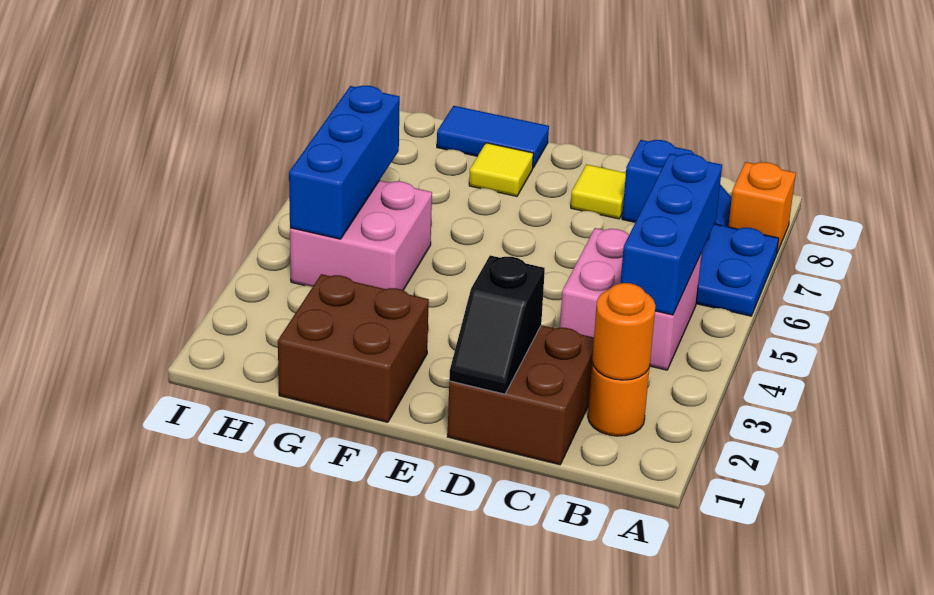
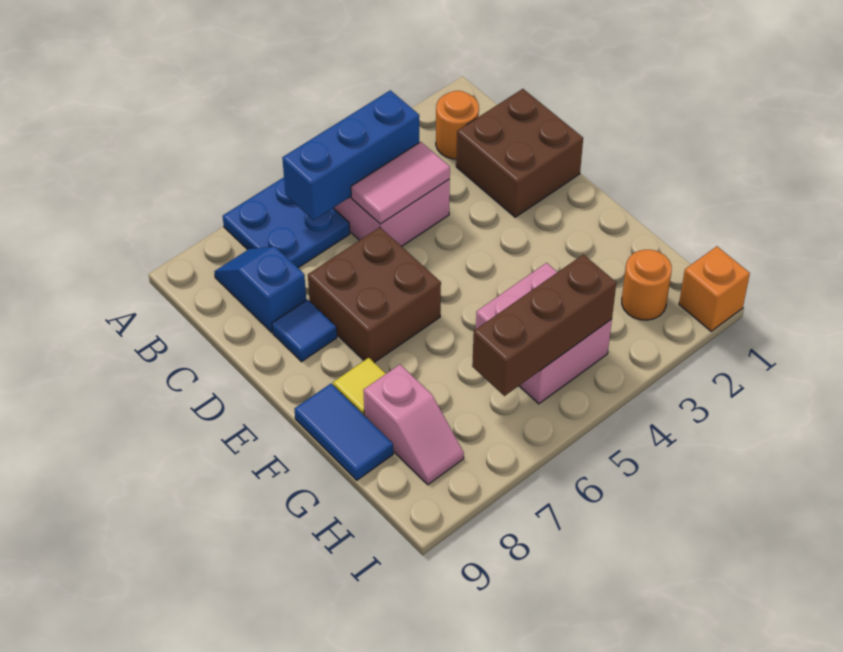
orange 1x1 brick [728,162,796,252] -> orange 1x1 brick moved to [679,246,750,331]
orange 1x1 round brick [592,283,656,380] -> orange 1x1 round brick moved to [622,250,672,320]
none -> pink 1x2 tile [351,142,450,224]
black 1x2 slope [449,255,545,394] -> none
yellow 1x1 tile [571,164,626,219] -> blue 1x1 tile [272,300,337,362]
brown 2x2 brick [278,274,429,422] -> brown 2x2 brick moved to [308,227,441,362]
none -> pink 1x2 slope [363,365,464,485]
blue 1x3 brick [289,86,400,239] -> brown 1x3 brick [472,254,616,396]

